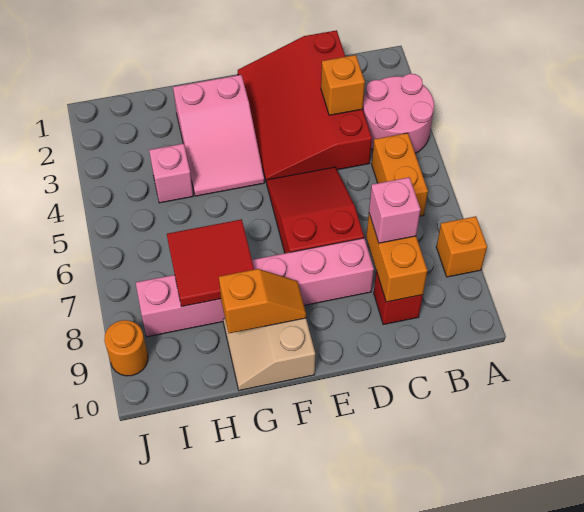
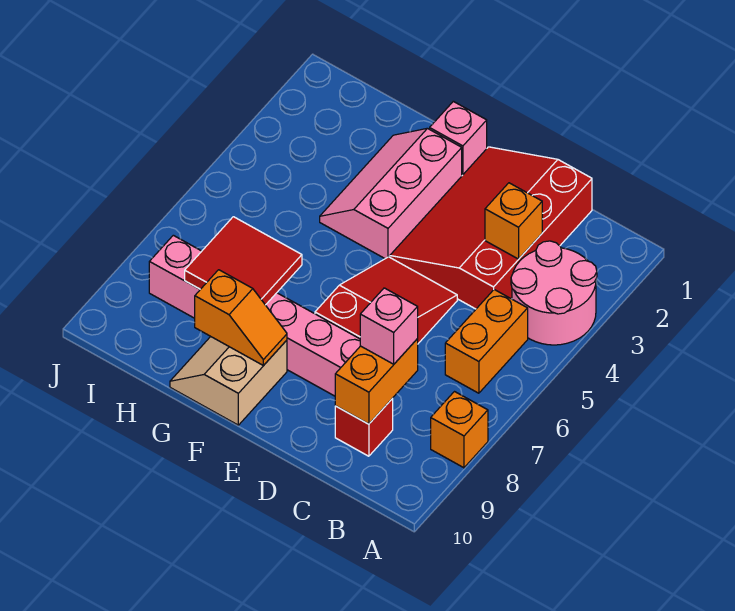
pink 2x3 slope [173,75,265,196] -> pink 2x3 slope turned to [320,128,462,259]
pink 1x1 brick [149,144,193,203] -> pink 1x1 brick moved to [430,101,487,175]
orange 1x1 round brick [104,320,148,376] -> none

